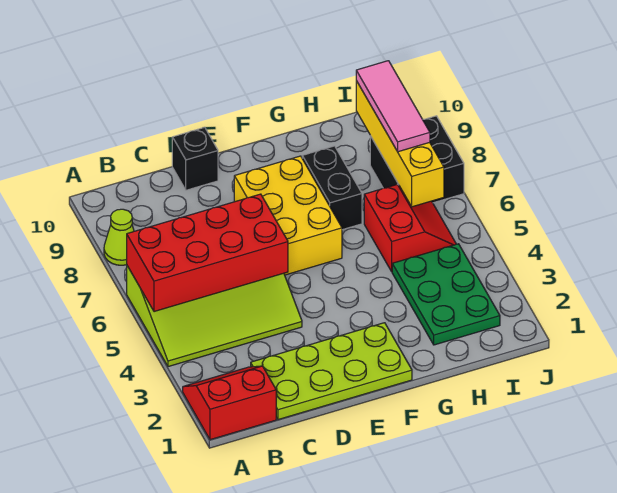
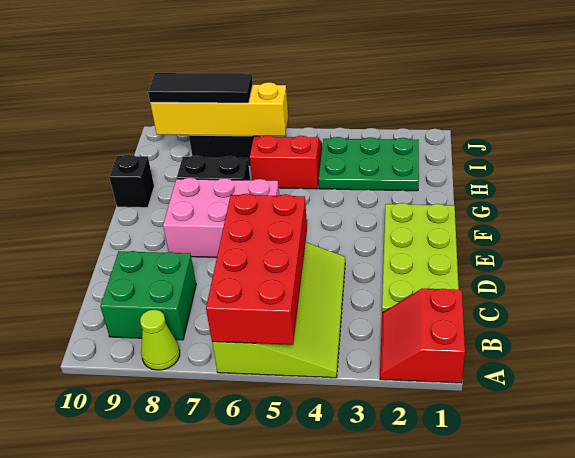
none -> green 2x2 brick [100,251,196,340]
black 1x1 brick [172,127,218,190] -> black 1x1 brick moved to [109,154,154,208]
yellow 2x3 brick [234,156,342,275] -> pink 2x3 brick [163,178,279,257]
pink 1x3 tile [356,61,430,152] -> black 1x3 tile [148,73,253,103]

